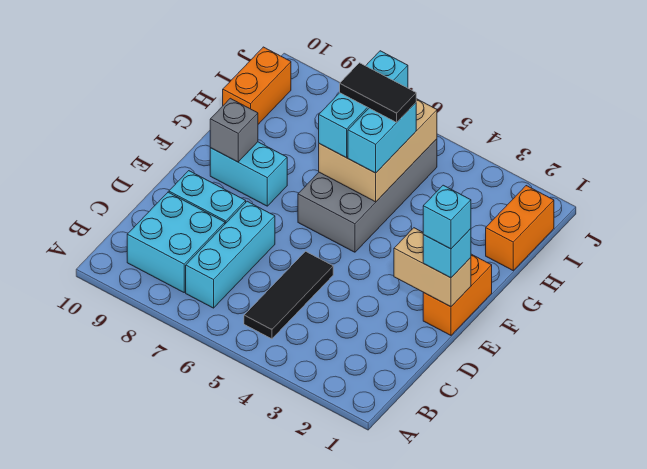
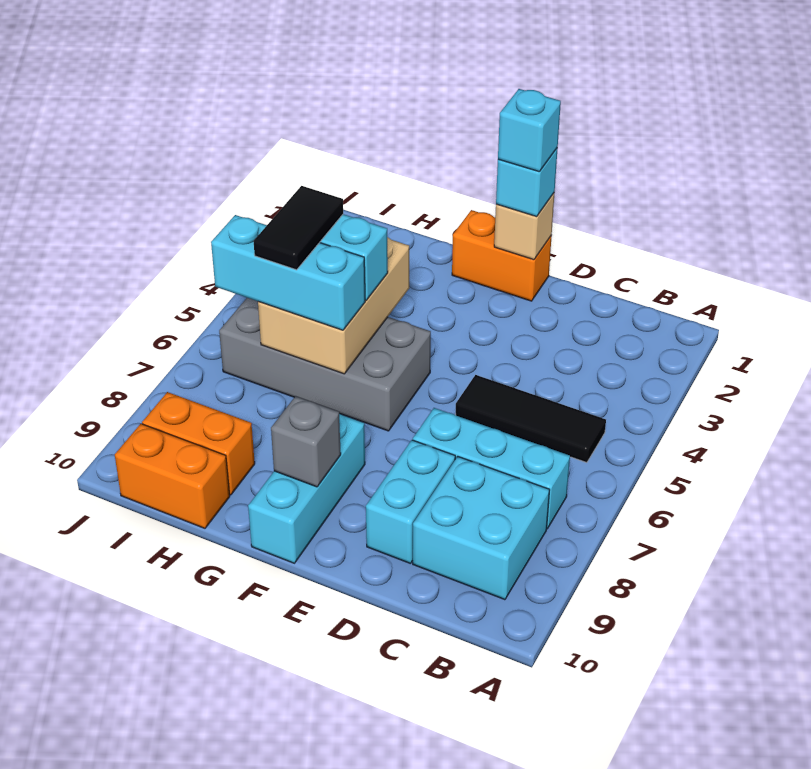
tan 1x2 brick [394,228,471,307] -> tan 1x1 brick [494,192,555,260]
cyan 1x2 brick [210,142,287,206] -> cyan 1x3 brick [248,414,365,563]
tan 2x3 brick [319,99,437,202] -> tan 2x3 brick turned to [258,237,409,374]
orange 1x2 brick [486,186,554,270] -> orange 1x2 brick moved to [142,392,255,495]

